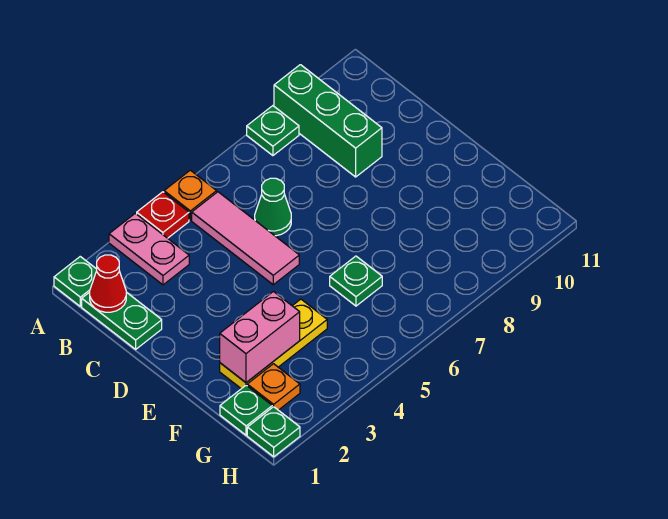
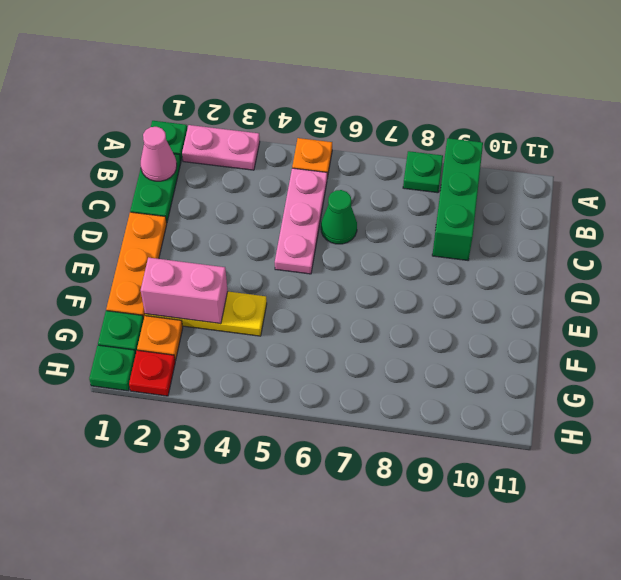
pink 1x2 plate [109,213,189,285] -> pink 1x2 plate turned to [182,125,260,170]
red 1x1 plate [137,192,189,238] -> red 1x1 plate moved to [129,350,175,396]
red 1x1 cone [90,255,126,312] -> pink 1x1 cone [141,127,177,181]
pink 1x3 tile [192,192,299,285] -> pink 1x3 plate [275,168,327,274]
none -> orange 1x3 plate [106,212,167,319]
green 1x1 plate [330,256,382,306] -> none

